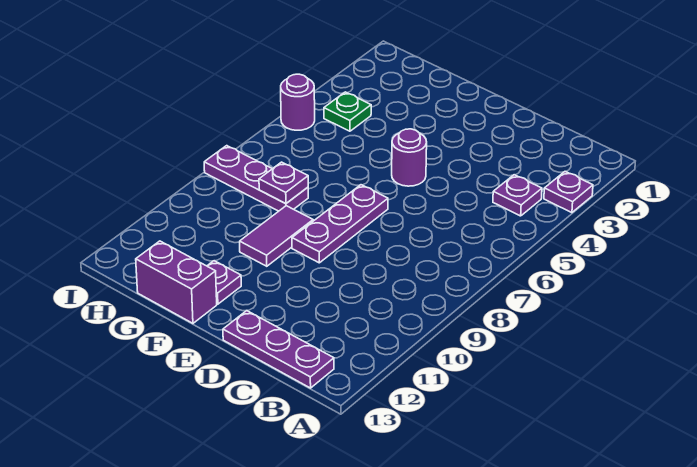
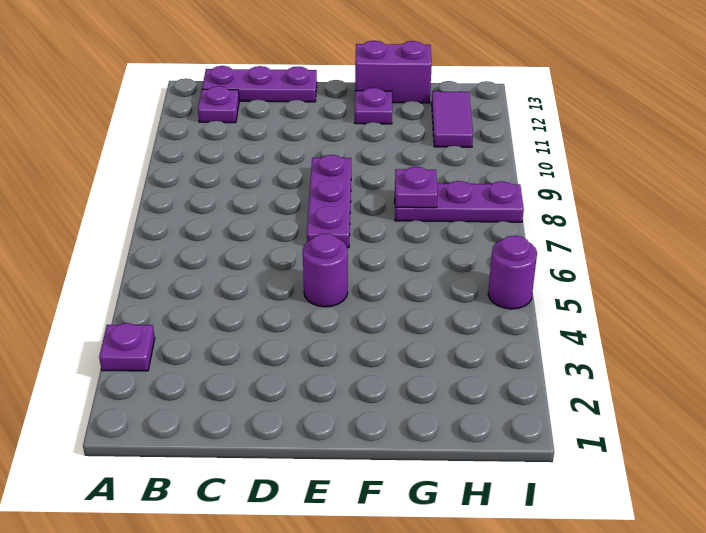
purple 1x1 plate [493,175,542,216] -> purple 1x1 plate moved to [198,86,239,123]
purple 1x2 tile [240,206,313,266] -> purple 1x2 tile moved to [432,91,473,147]
green 1x1 plate [324,92,371,131] -> none

